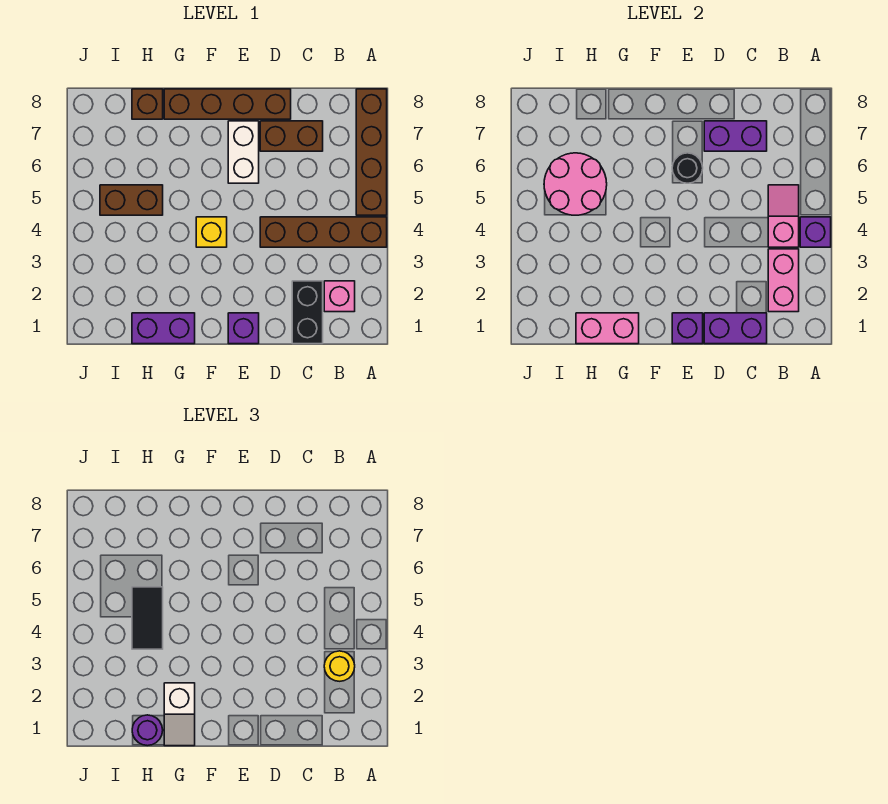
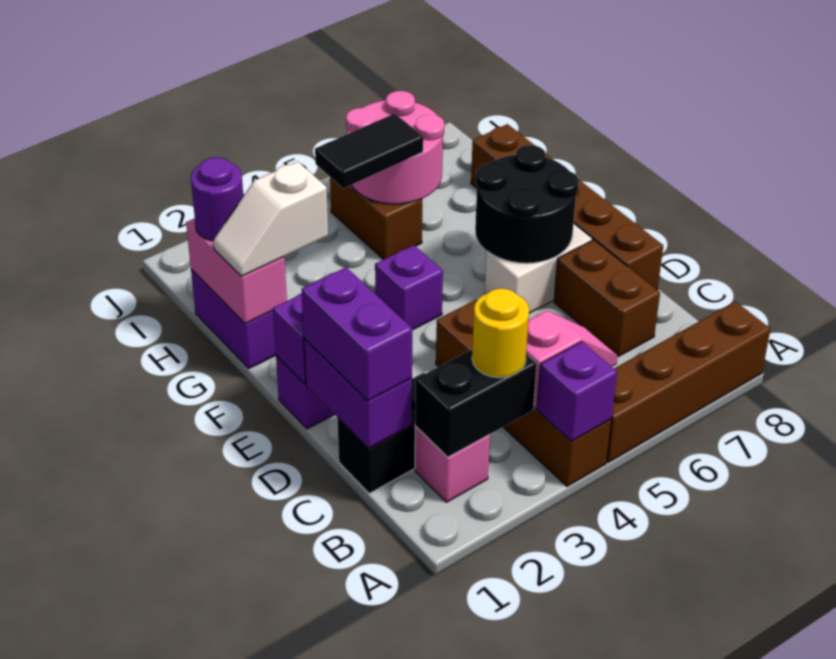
pink 1x2 brick [768,249,799,312] -> black 1x2 brick [415,350,537,457]
purple 1x2 brick [704,121,767,151] -> purple 1x2 brick moved to [302,267,412,401]
black 1x1 round brick [672,153,703,183] -> black 2x2 round brick [475,145,579,263]
yellow 1x1 brick [196,217,227,247] -> purple 1x1 brick [375,245,443,330]

